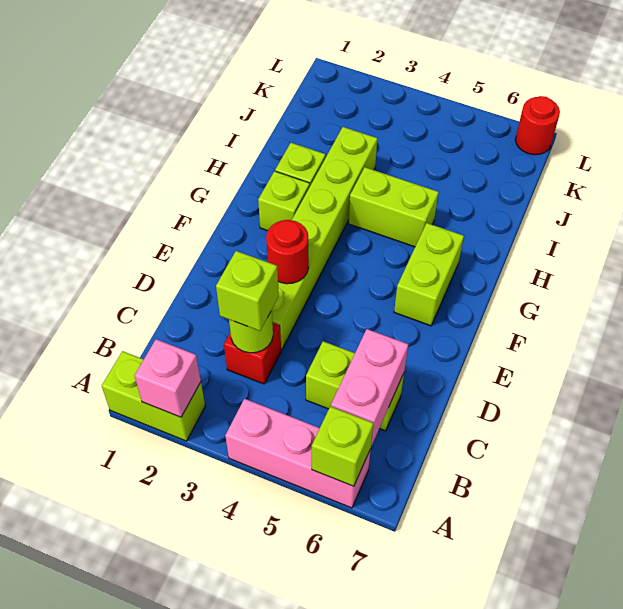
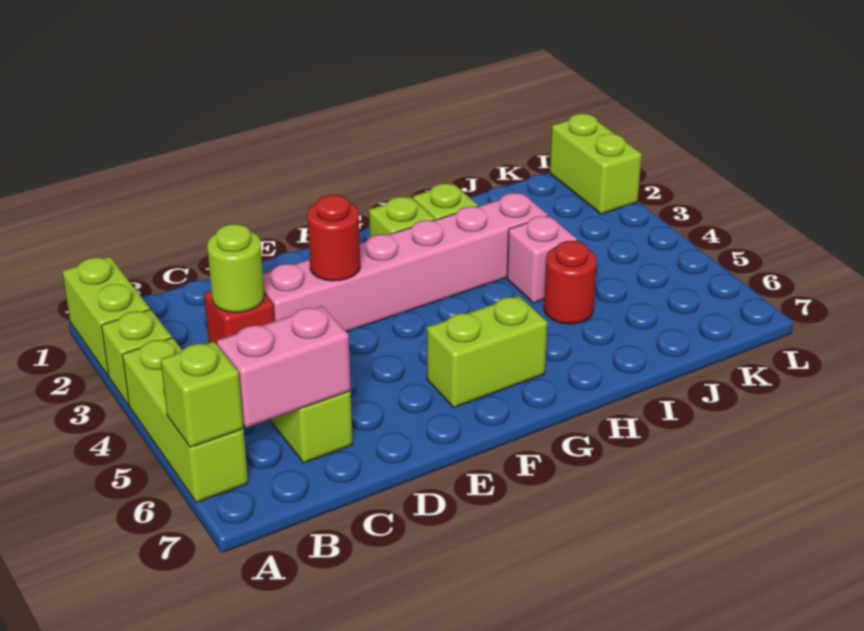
pink 1x1 brick [135,339,201,417] -> pink 1x1 brick moved to [507,216,577,303]
pink 1x3 brick [225,399,371,508] -> lime 1x3 brick [122,338,248,503]
lime 1x1 brick [216,251,279,331] -> lime 1x1 brick moved to [101,309,172,405]
lime 1x6 brick [272,127,377,349] -> pink 1x6 brick [263,193,548,332]
lime 1x2 brick [349,167,439,247] -> lime 1x2 brick moved to [549,114,642,214]
red 1x1 round brick [515,96,560,155] -> red 1x1 round brick moved to [544,240,597,324]

